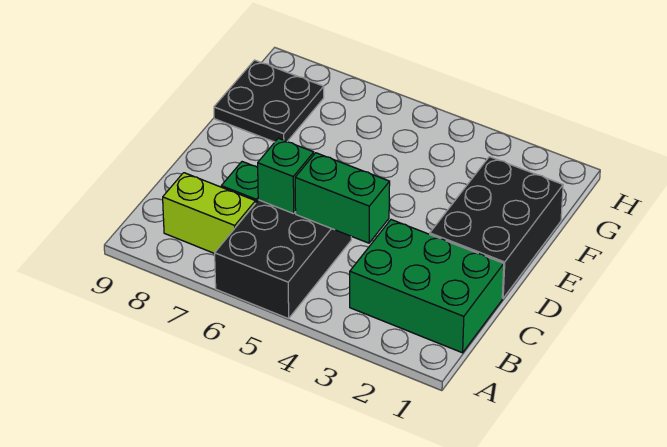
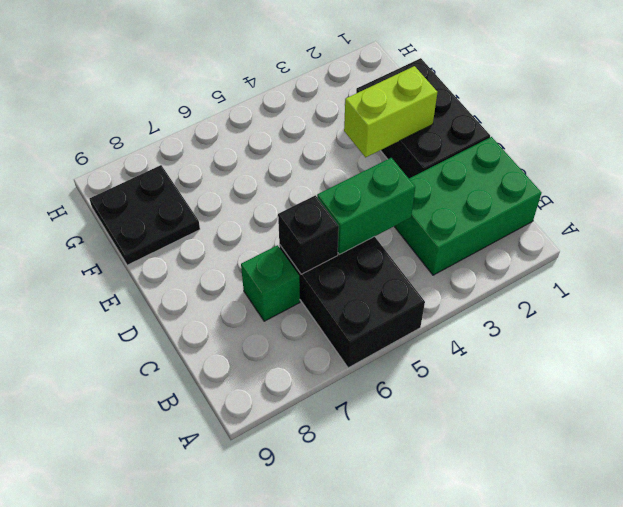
lime 1x2 brick [163,173,256,254] -> lime 1x2 brick moved to [344,66,437,157]
green 1x1 brick [258,138,314,214] -> black 1x1 brick [278,195,339,274]

